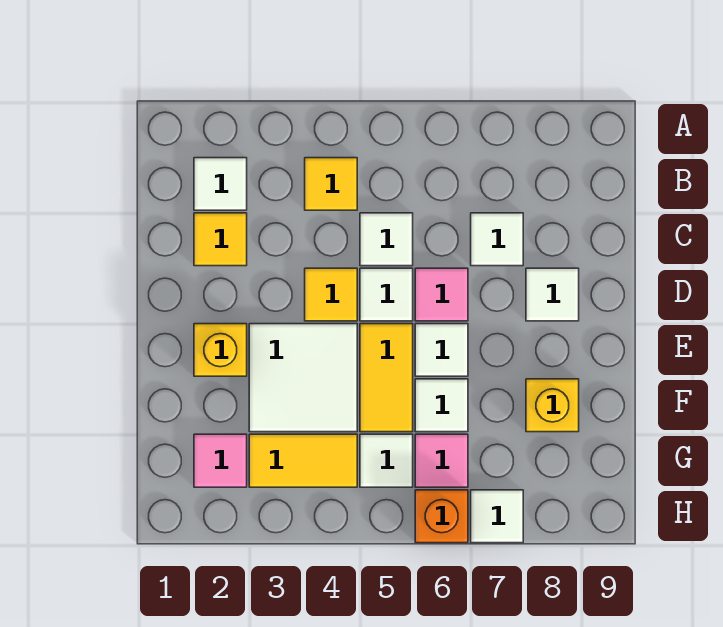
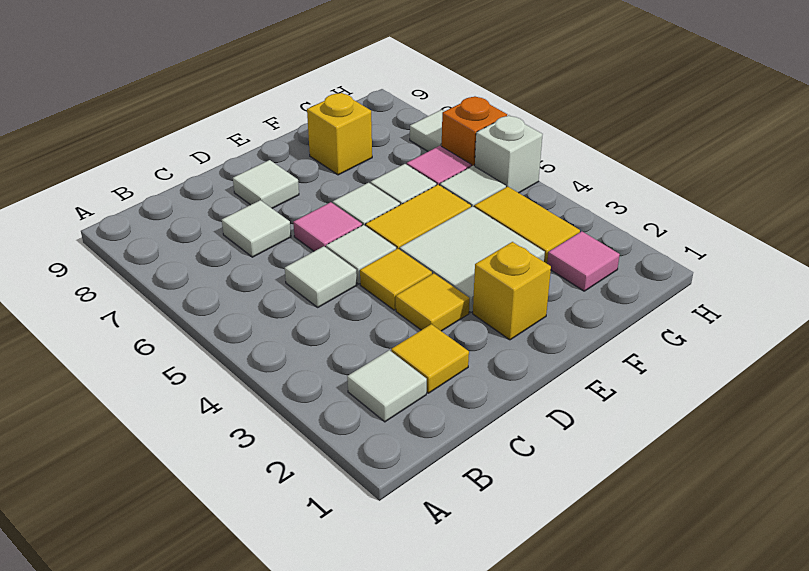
yellow 1x1 tile [305,158,357,210] -> yellow 1x1 tile moved to [396,273,470,331]
none -> white 1x1 brick [475,115,543,193]

